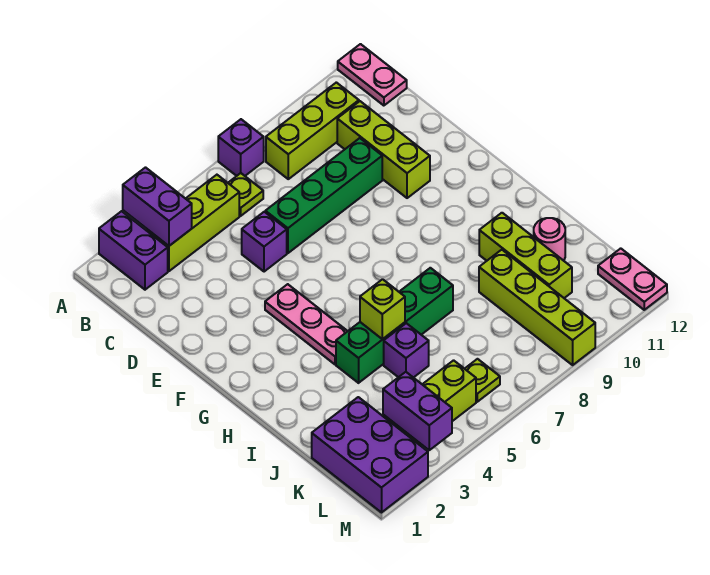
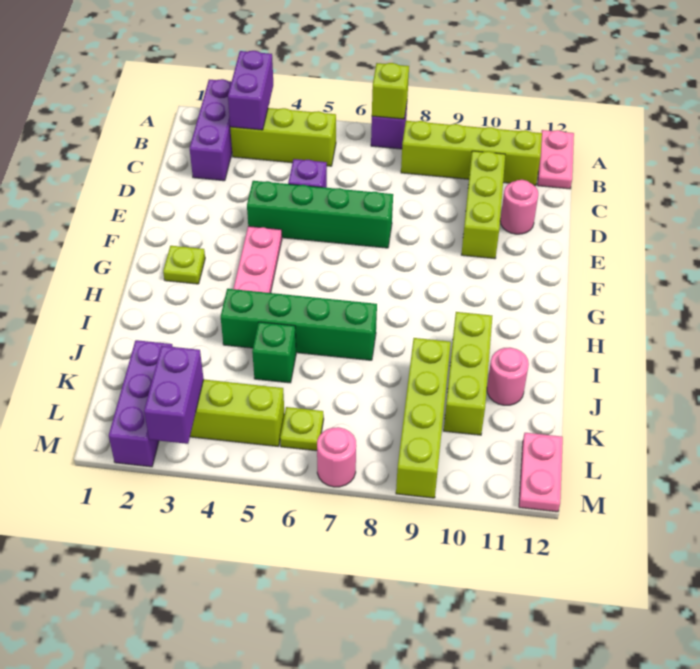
purple 1x2 brick [99,211,168,290] -> purple 1x3 brick [190,79,232,181]
lime 1x1 plate [228,173,263,216] -> lime 1x1 plate moved to [163,246,205,284]
lime 1x3 brick [266,82,359,179] -> lime 1x4 brick [401,121,542,186]
green 1x4 brick [265,138,382,253] -> green 1x4 brick moved to [247,181,393,248]
none -> pink 1x1 round brick [500,180,538,234]
lime 1x1 brick [360,279,405,339] -> lime 1x1 brick moved to [372,63,409,119]
purple 1x1 brick [384,323,429,378] -> green 1x1 brick [252,322,296,383]
purple 2x3 brick [312,397,428,512] -> purple 1x3 brick [109,340,173,467]
none -> pink 1x1 round brick [317,427,356,487]

